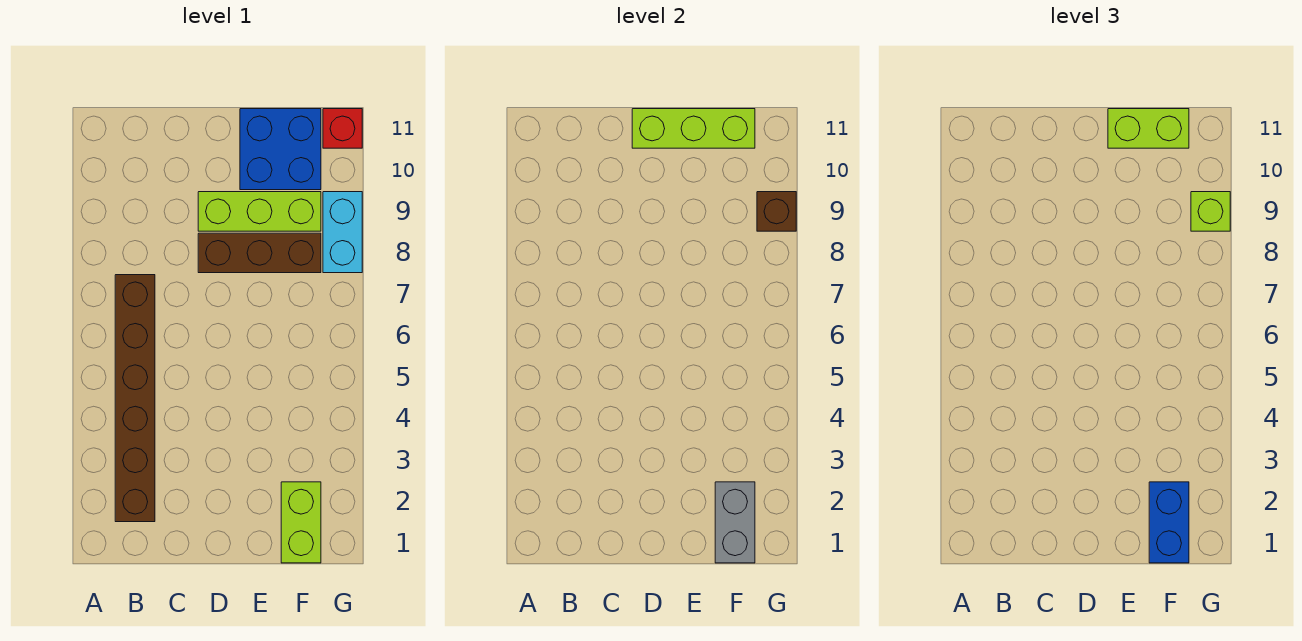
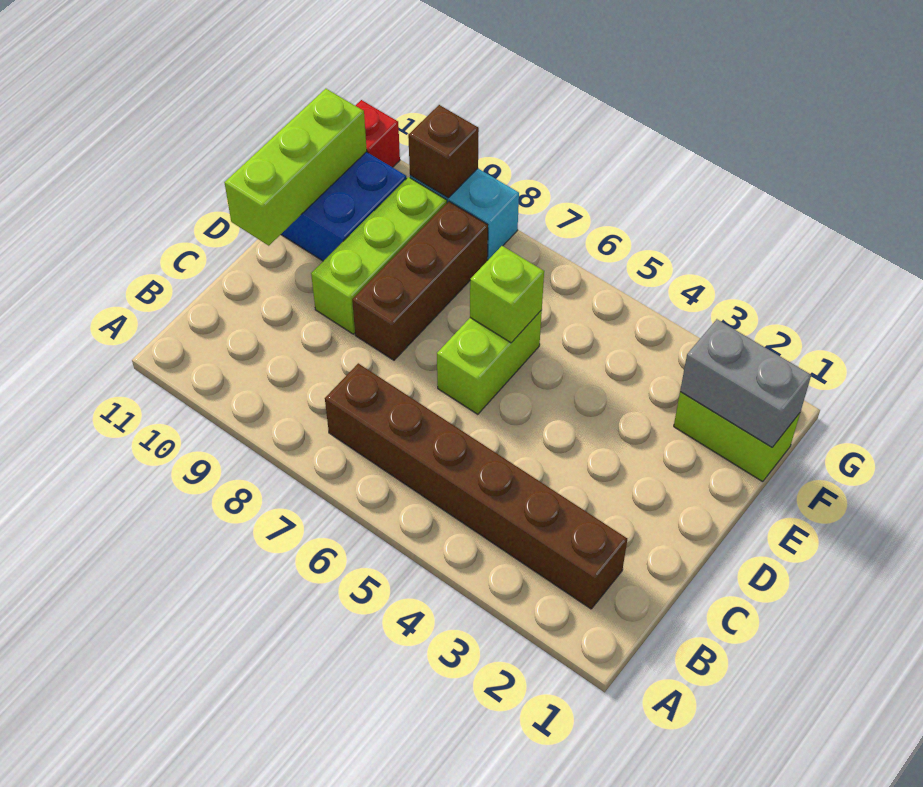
lime 1x2 brick [1108,109,1189,148] -> lime 1x2 brick moved to [437,310,542,414]
blue 1x2 brick [1149,482,1189,563] -> none
lime 1x1 brick [1191,192,1230,231] -> lime 1x1 brick moved to [470,246,544,343]

